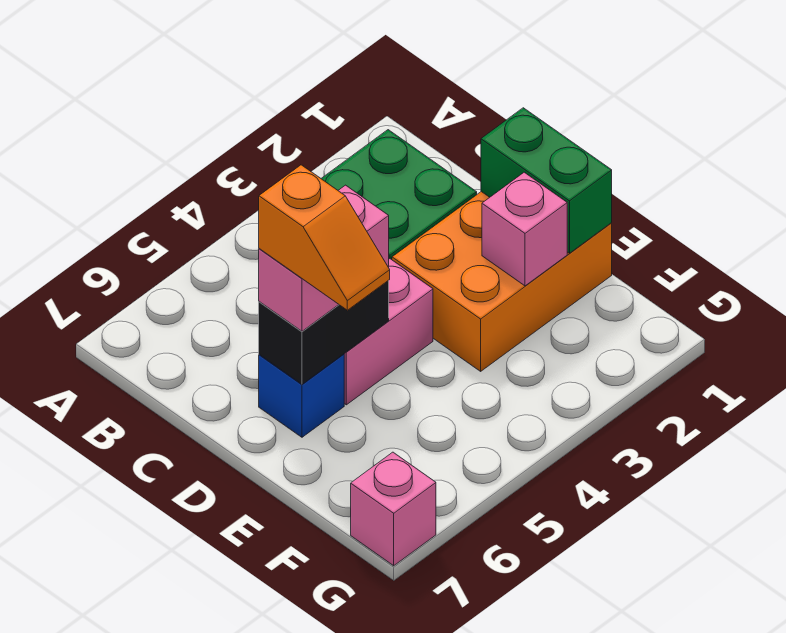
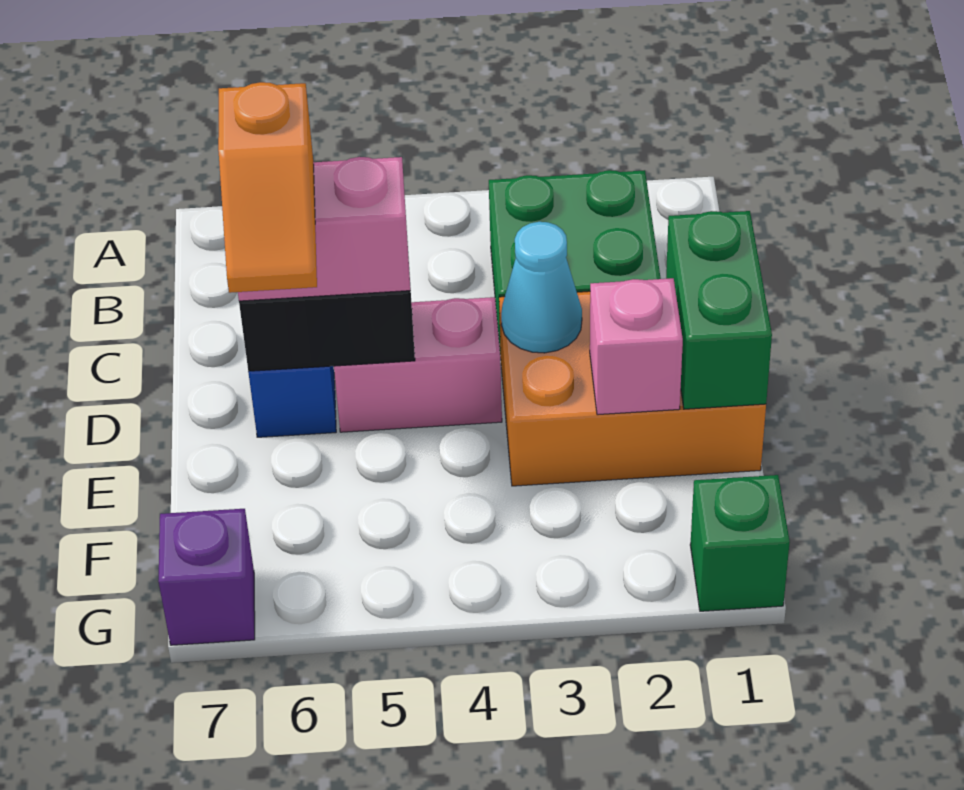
none -> cyan 1x1 cone [501,222,582,353]
none -> green 1x1 brick [690,475,790,611]
pink 1x1 brick [351,452,436,566] -> purple 1x1 brick [158,509,255,645]

